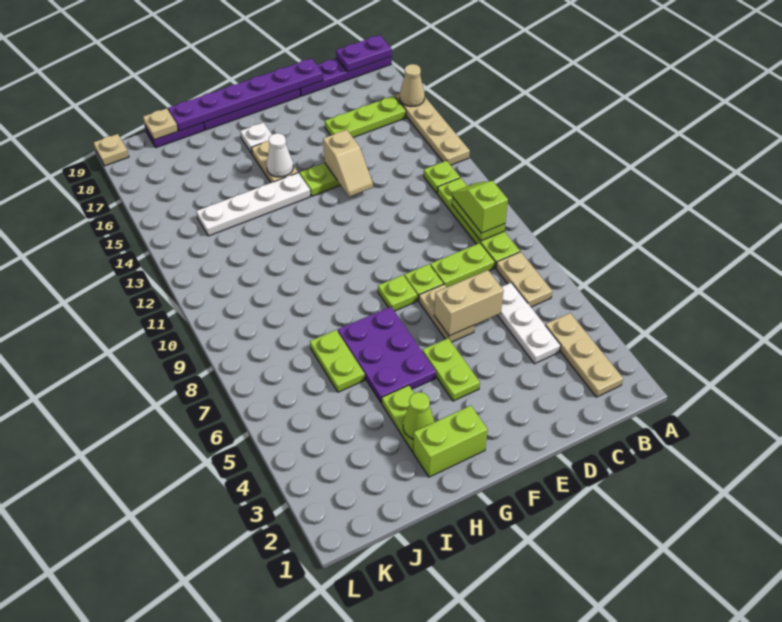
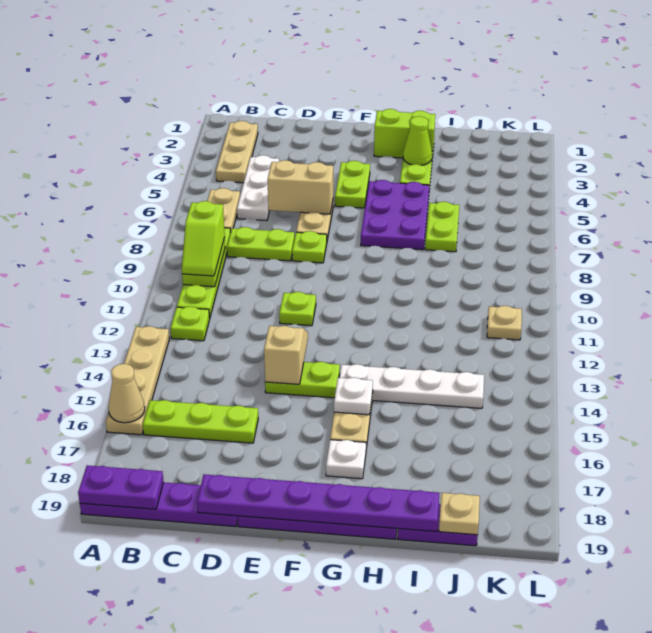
lime 1x1 plate [378,275,417,311] -> lime 1x1 plate moved to [279,292,316,326]
white 1x1 cone [267,133,293,177] -> white 1x1 plate [334,377,373,415]
tan 1x1 plate [94,134,129,166] -> tan 1x1 plate moved to [487,306,522,340]

